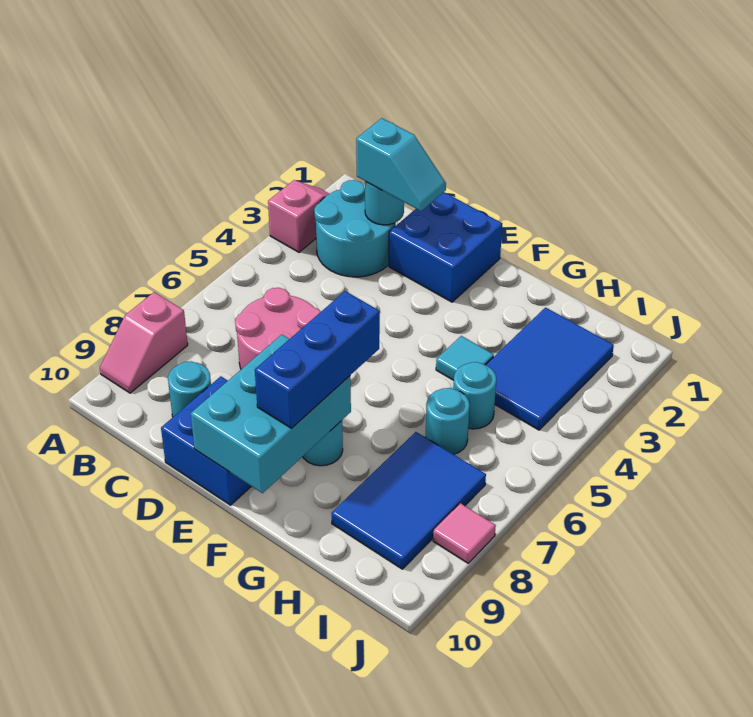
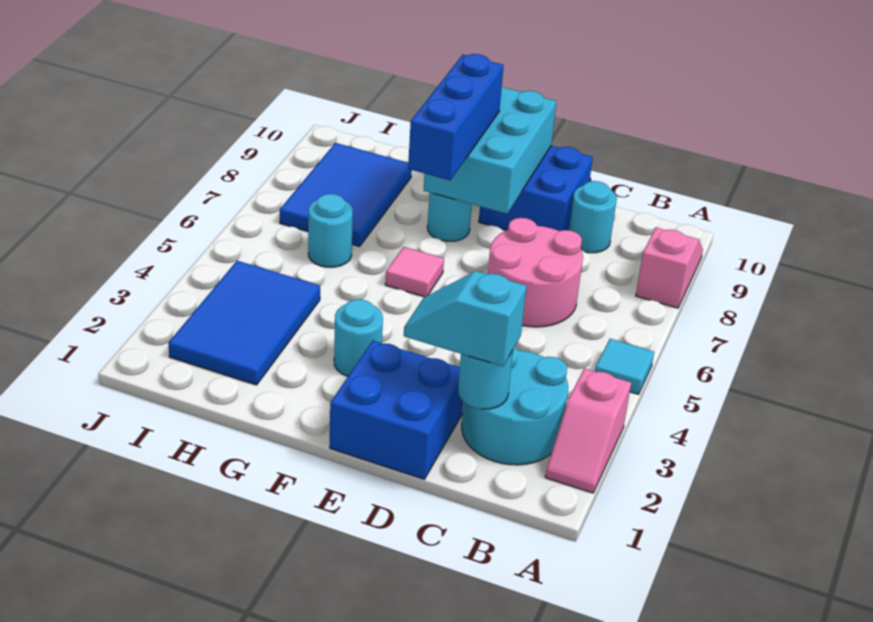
cyan 1x1 tile [436,336,494,380] -> cyan 1x1 tile moved to [595,339,654,394]
cyan 1x1 round brick [453,362,496,429] -> cyan 1x1 round brick moved to [334,299,383,376]
pink 1x1 tile [433,503,496,563] -> pink 1x1 tile moved to [385,247,444,297]

